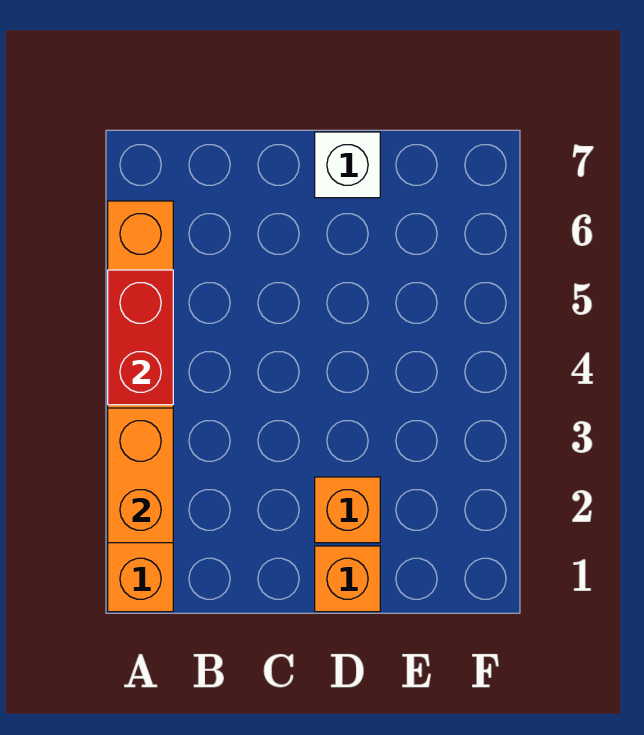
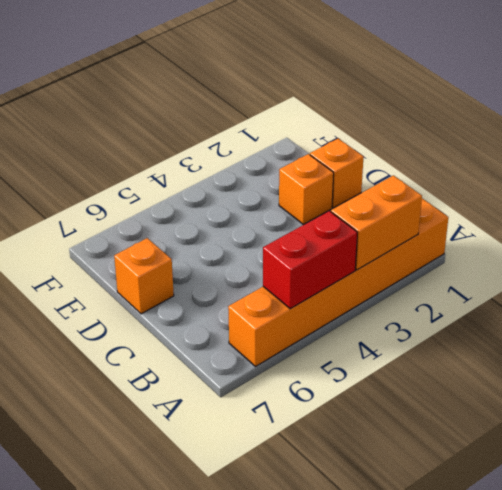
white 1x1 brick [315,132,380,198] -> orange 1x1 brick [114,238,174,314]

